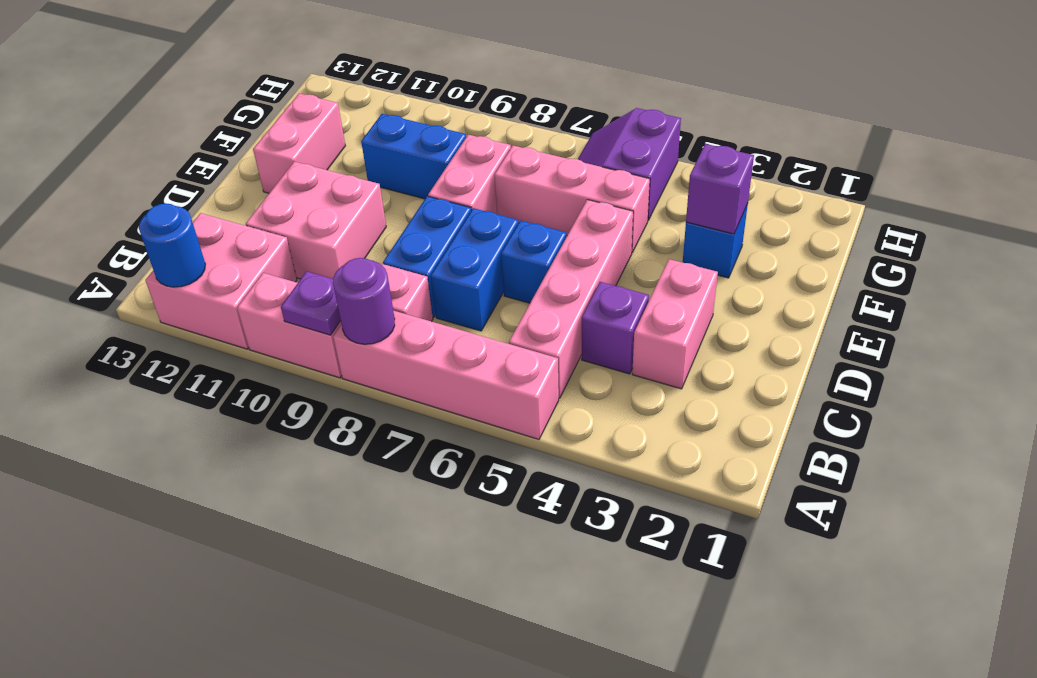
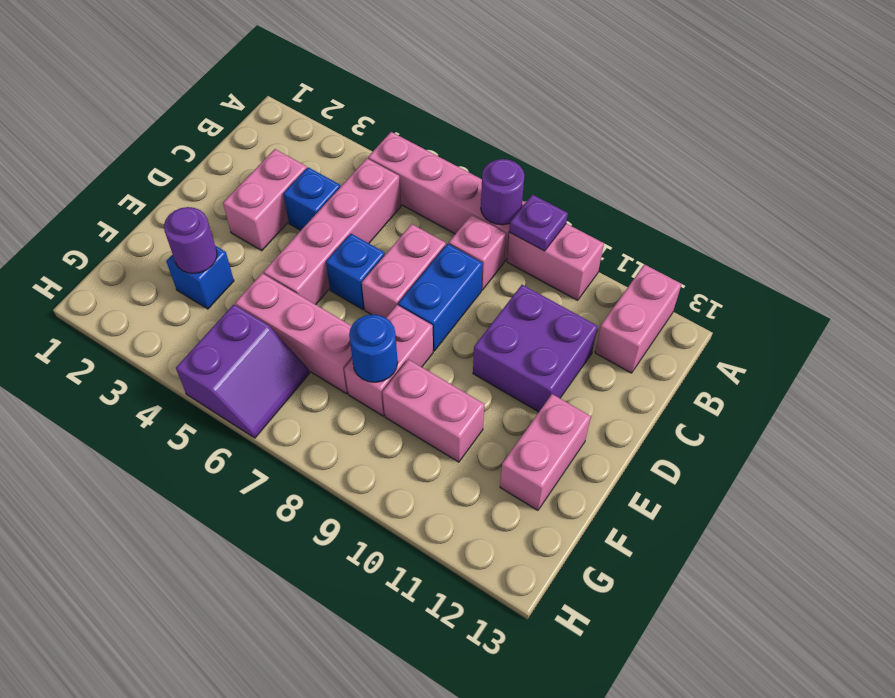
pink 2x2 brick [145,213,297,349] -> pink 1x2 brick [595,264,681,373]
blue 1x1 round brick [139,203,205,287] -> blue 1x1 round brick moved to [349,315,398,382]
purple 1x1 brick [582,282,649,374] -> blue 1x1 brick [283,167,340,230]
blue 1x2 brick [431,208,518,331] -> pink 1x2 brick [362,224,446,318]
pink 2x2 brick [246,162,386,279] -> purple 2x2 brick [473,285,598,412]
purple 1x1 brick [686,144,754,234] -> purple 1x1 round brick [164,207,217,273]
blue 1x2 brick [361,114,466,199] -> pink 1x2 brick [382,359,484,462]

